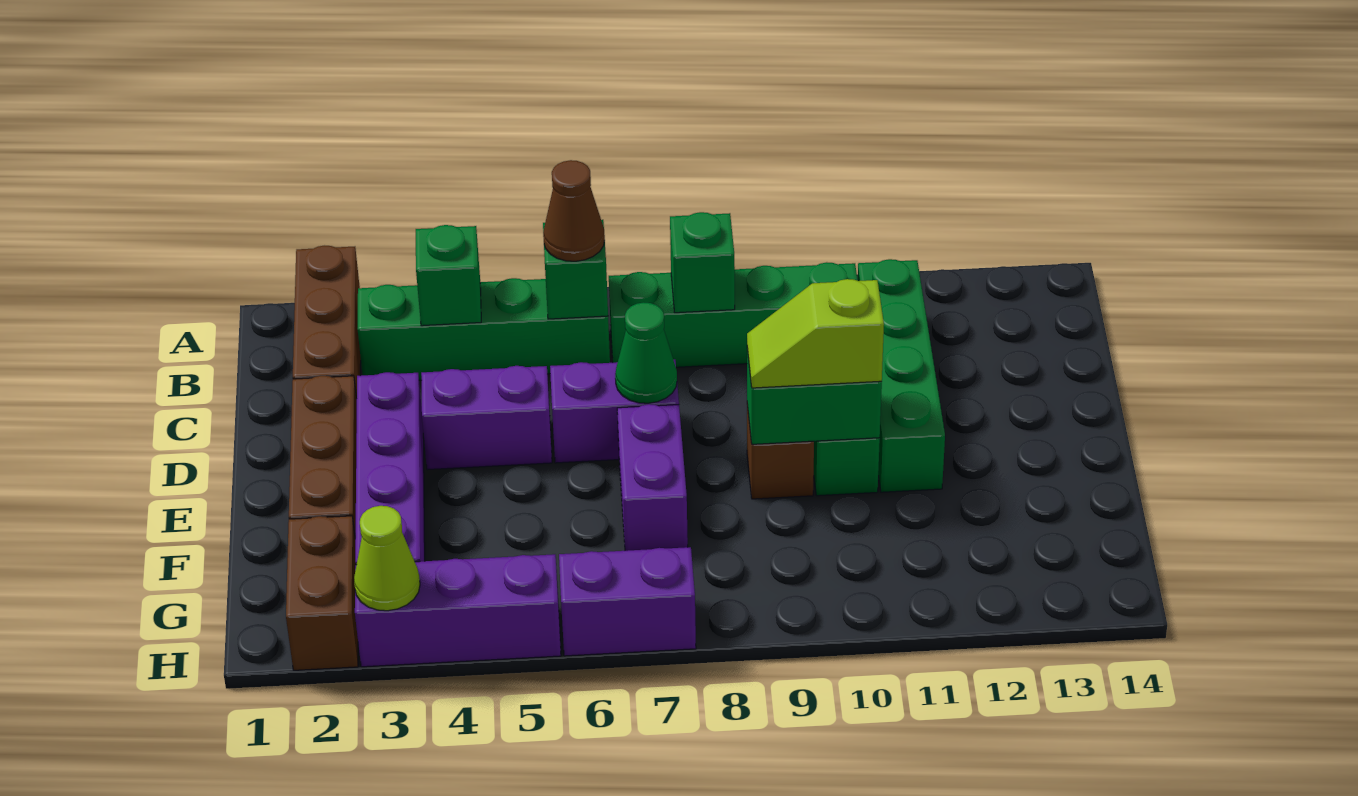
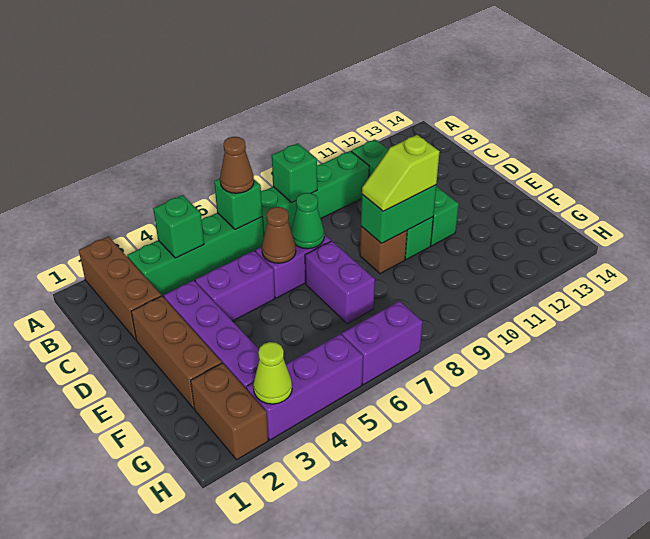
none -> brown 1x1 cone [262,207,296,263]

